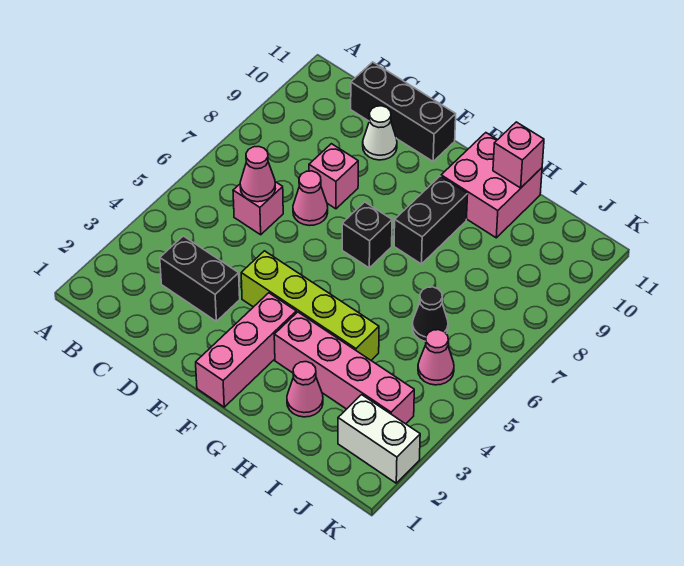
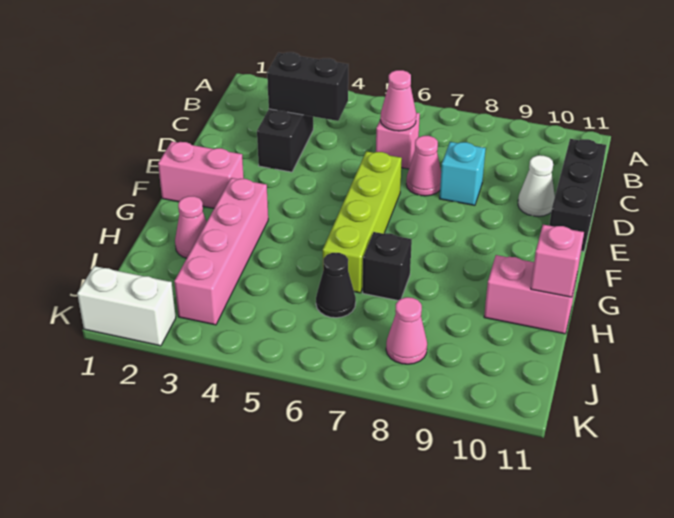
pink 1x1 brick [309,144,358,209] -> cyan 1x1 brick [439,142,486,205]
lime 1x4 brick [241,251,379,360] -> lime 1x4 brick moved to [323,151,402,293]
pink 1x3 brick [196,293,296,407] -> pink 1x2 brick [158,141,244,208]
black 1x1 brick [342,202,392,268] -> black 1x1 brick moved to [363,232,412,301]
black 1x2 brick [394,176,468,264] -> black 1x2 brick moved to [267,52,348,121]
pink 2x2 brick [441,133,542,238] -> pink 1x2 brick [484,255,577,334]
white 1x2 brick [338,395,420,483] -> white 1x2 brick turned to [77,266,176,346]
pink 1x1 cone [418,330,454,385] -> pink 1x1 cone moved to [386,297,427,364]

